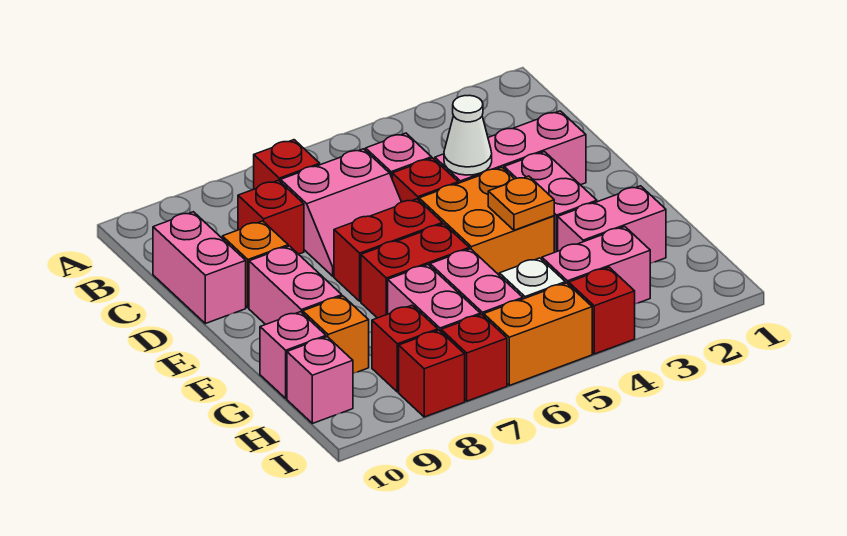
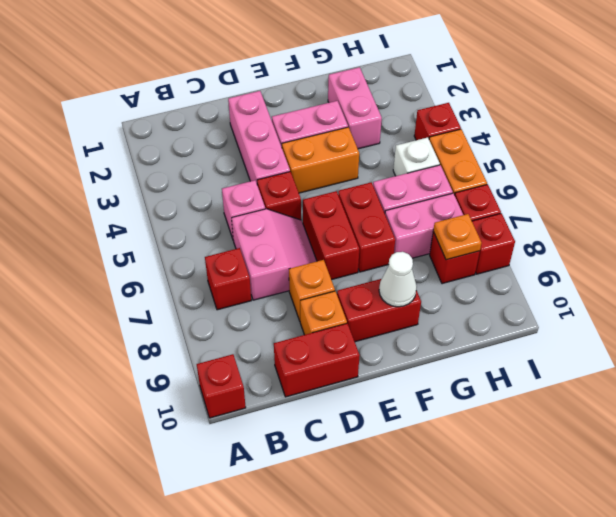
red 1x1 brick [238,180,304,254] -> red 1x1 brick moved to [197,354,246,418]
pink 1x2 brick [153,212,246,324] -> red 1x2 brick [274,323,360,397]
white 1x1 cone [444,95,492,175] -> white 1x1 cone moved to [379,252,417,307]
orange 2x2 brick [419,167,554,275] -> orange 1x2 brick [282,127,359,193]
pink 1x2 brick [249,246,342,325] -> red 1x2 brick [337,279,421,342]
orange 1x1 plate [488,176,554,230] -> orange 1x1 plate moved to [433,214,481,260]
orange 1x1 brick [303,296,369,373] -> orange 1x1 brick moved to [289,260,335,321]
pink 1x1 brick [260,312,326,398] -> none
pink 1x2 brick [542,227,650,304] -> none
pink 1x1 brick [287,337,353,423] -> none

